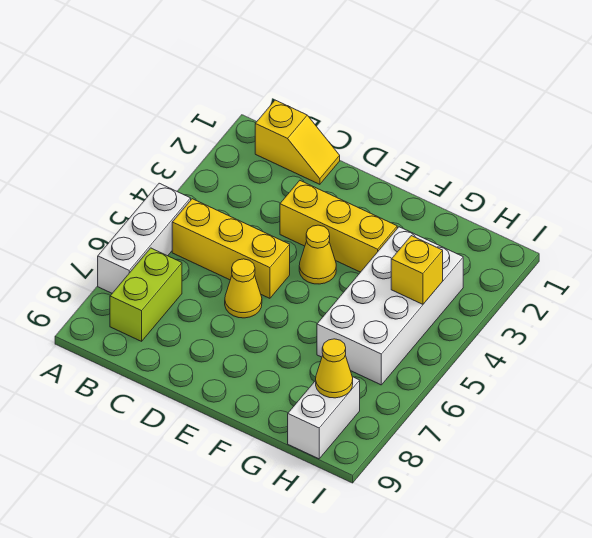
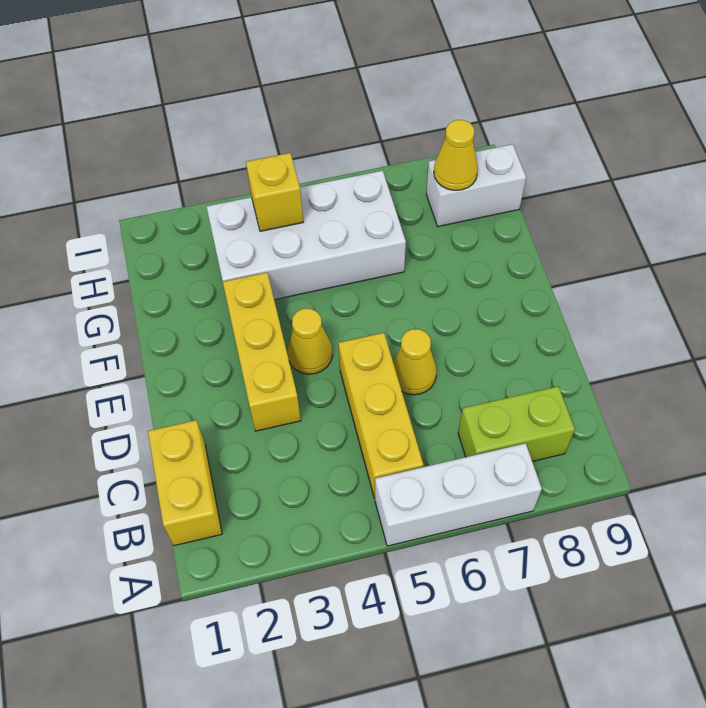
yellow 1x2 slope [255,100,340,184] -> yellow 1x2 brick [148,420,222,546]

